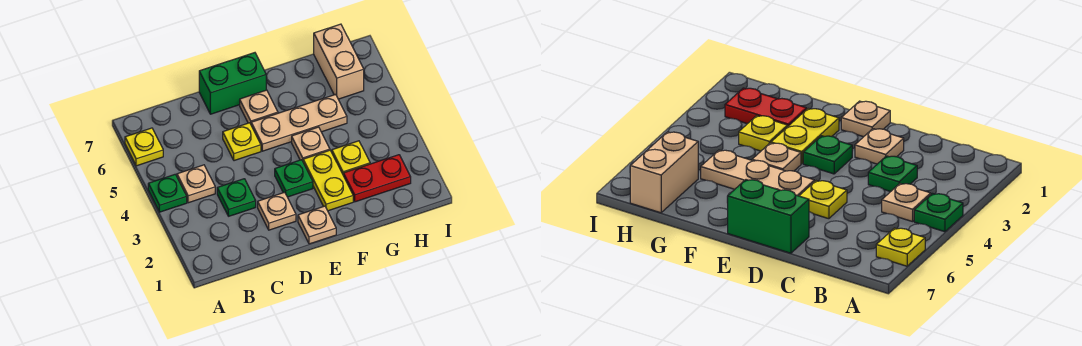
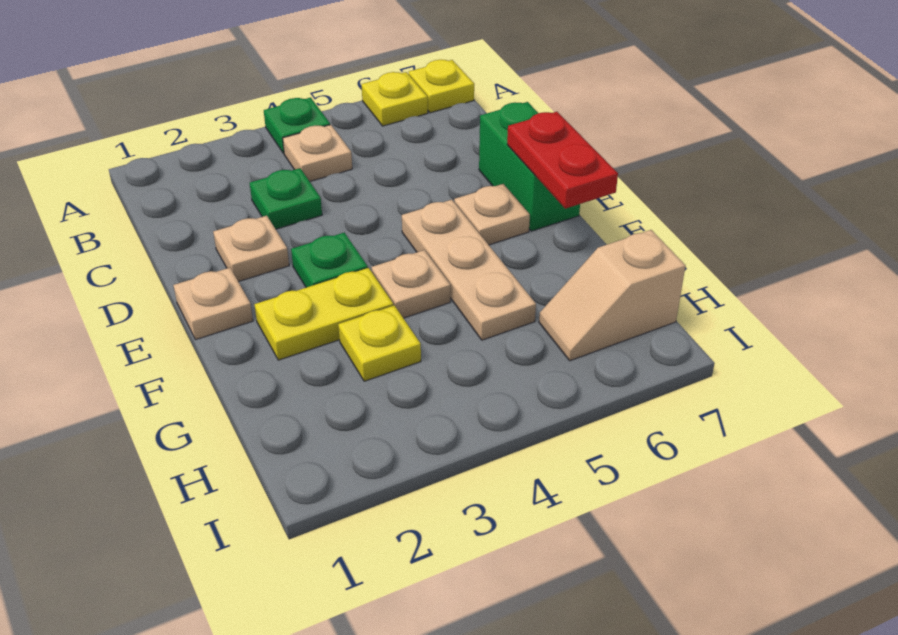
yellow 1x1 plate [223,123,261,161] -> yellow 1x1 plate moved to [409,60,474,113]
red 1x2 plate [344,155,411,202] -> red 1x2 plate moved to [507,112,618,209]
tan 1x2 brick [314,24,364,99] -> tan 1x2 slope [539,230,685,361]

